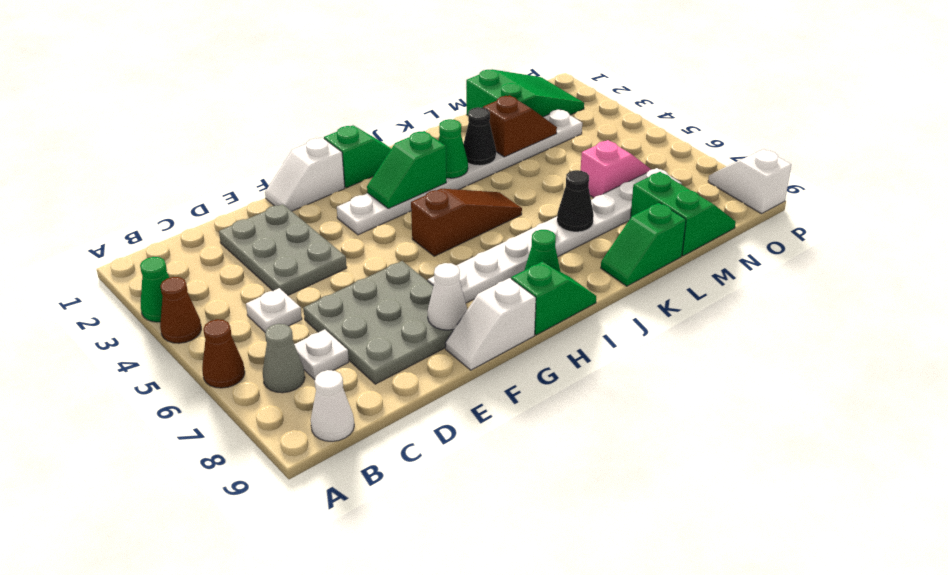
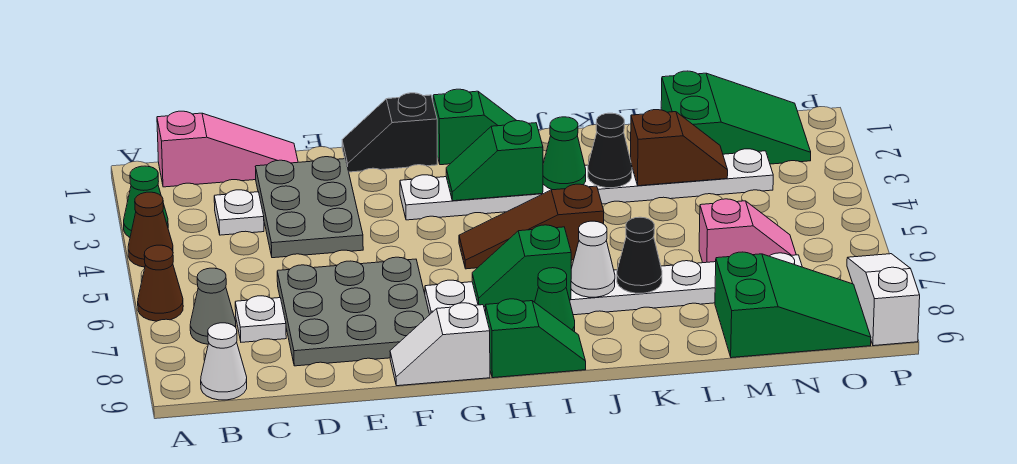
none -> pink 1x3 slope [157,111,298,187]
white 1x1 plate [246,288,302,332] -> white 1x1 plate moved to [214,190,264,235]
white 1x2 slope [265,138,345,211] -> black 1x2 slope [342,93,437,172]
white 1x1 cone [428,263,467,330] -> white 1x1 cone moved to [571,221,615,297]
brown 1x3 slope [411,189,522,256] -> brown 1x3 slope turned to [459,184,604,269]
green 1x2 slope [601,203,686,286] -> green 1x2 slope moved to [472,225,571,307]
green 2x2 slope [630,172,736,256] -> green 2x3 slope [715,252,871,358]
white 1x2 slope [708,149,791,214] -> white 1x3 slope [847,254,920,346]

